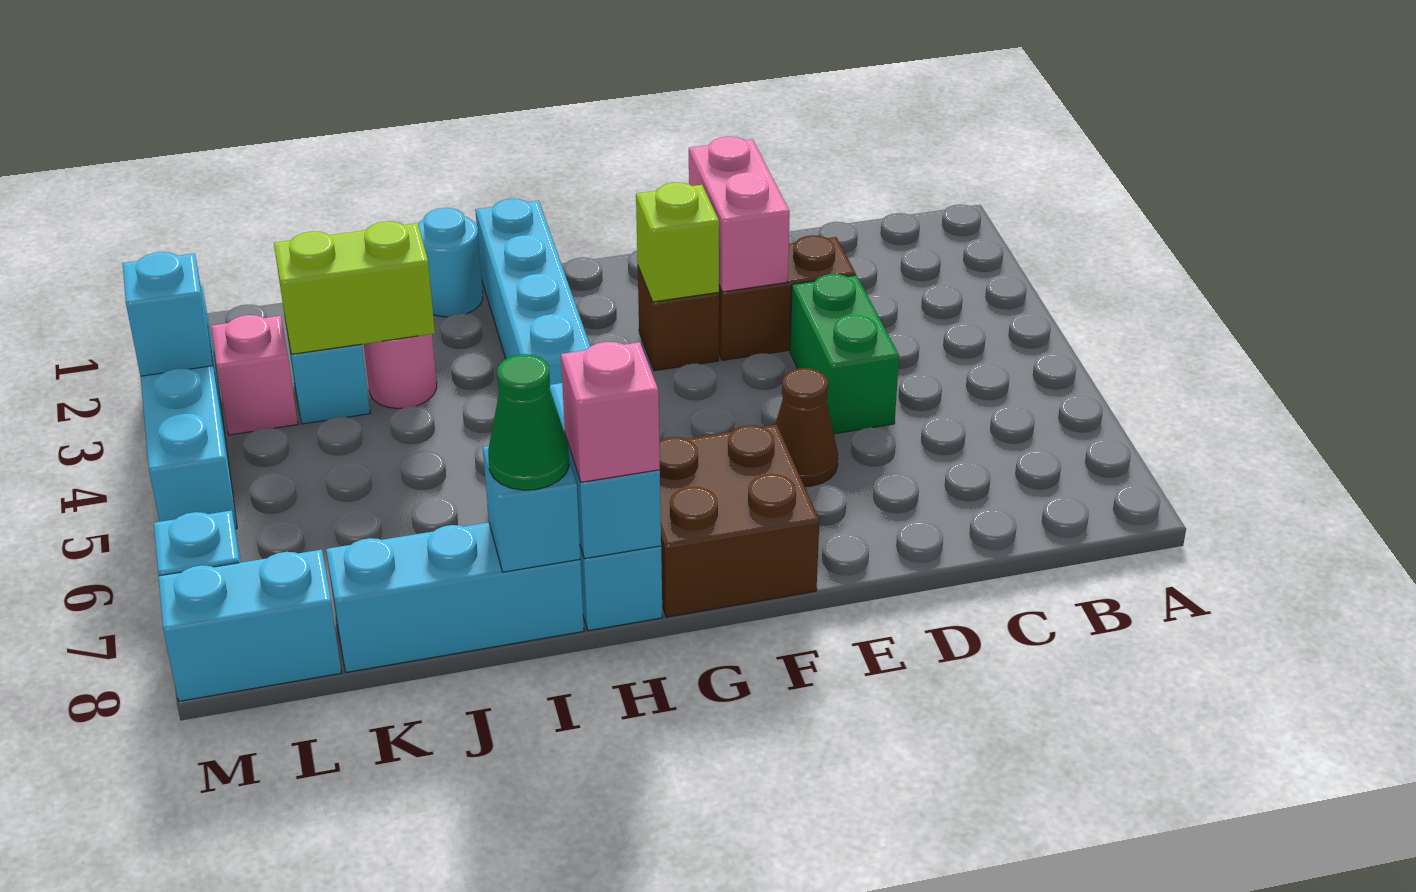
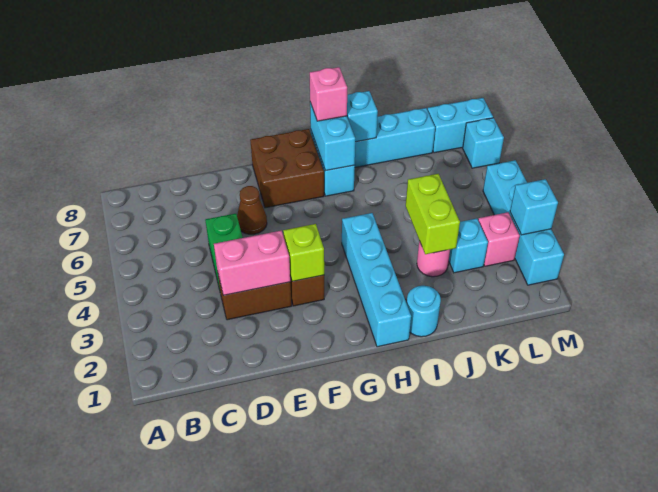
pink 1x2 brick [689,137,790,292] -> pink 1x2 brick turned to [214,231,290,295]
green 1x1 cone [488,354,569,490] -> none
lime 1x2 brick [274,221,435,354] -> lime 1x2 brick turned to [406,174,460,254]

